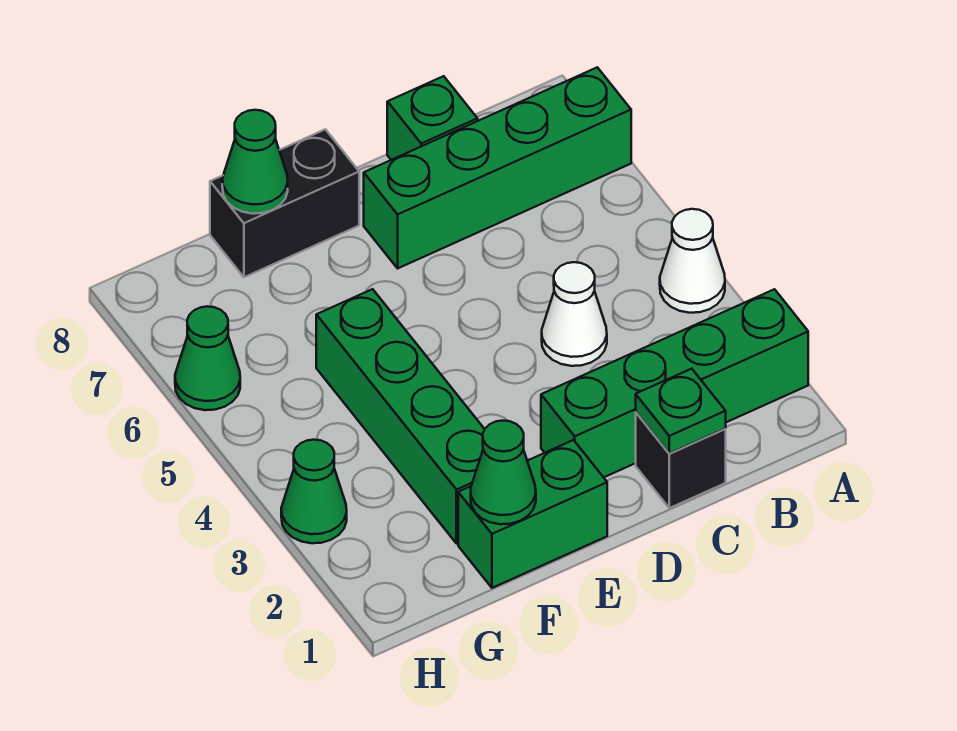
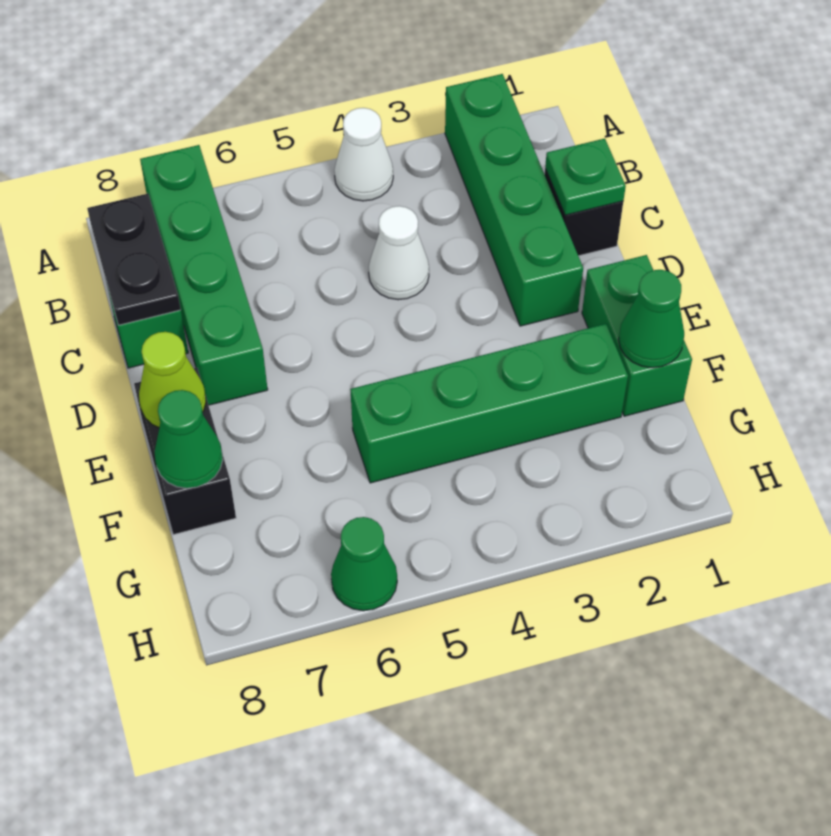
none -> black 1x2 plate [87,194,181,325]
none -> lime 1x1 cone [139,332,206,427]
green 1x1 cone [281,440,347,543] -> none

